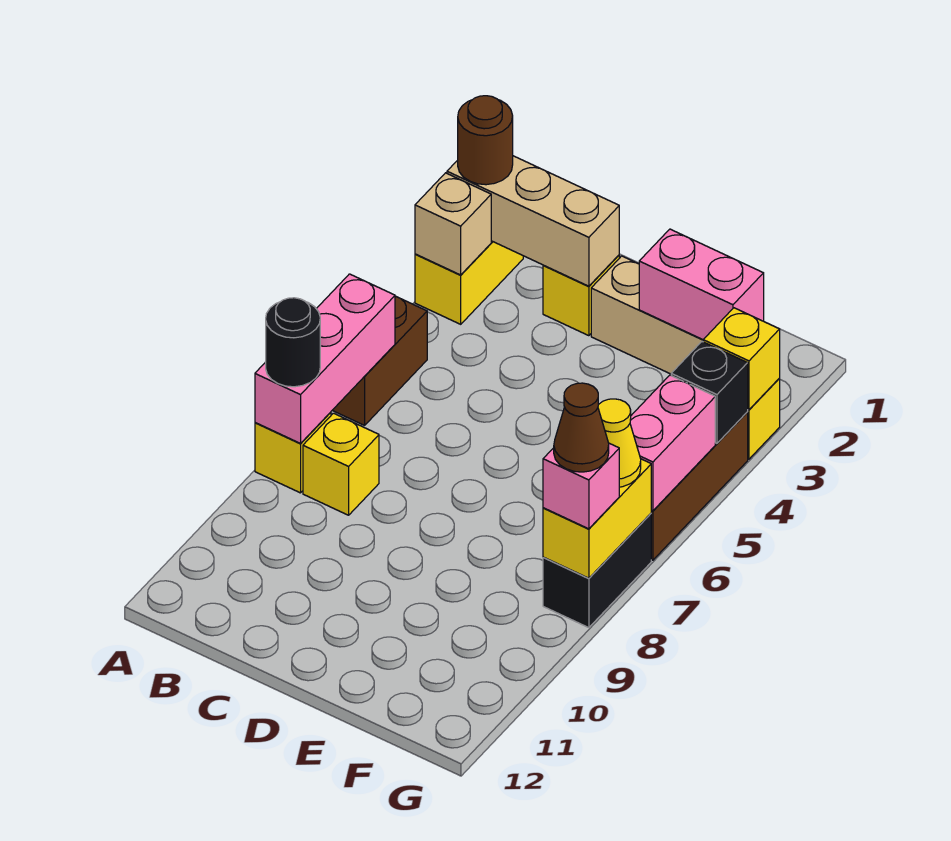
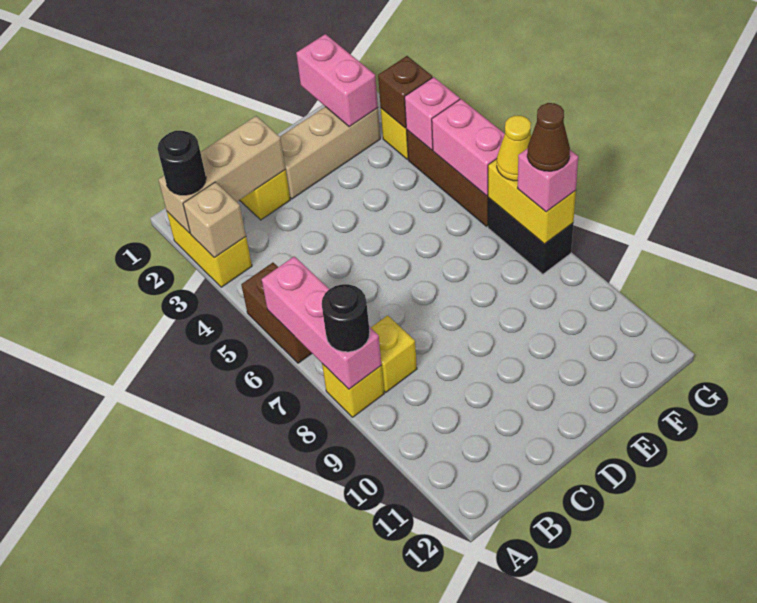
brown 1x1 round brick [458,96,513,185] -> black 1x1 round brick [158,131,206,195]
pink 1x2 brick [639,229,764,340] -> pink 1x2 brick turned to [296,34,378,127]
yellow 1x1 brick [703,308,780,410] -> brown 1x1 brick [378,56,432,128]
black 1x1 brick [671,342,748,443] -> pink 1x1 brick [405,77,460,150]

